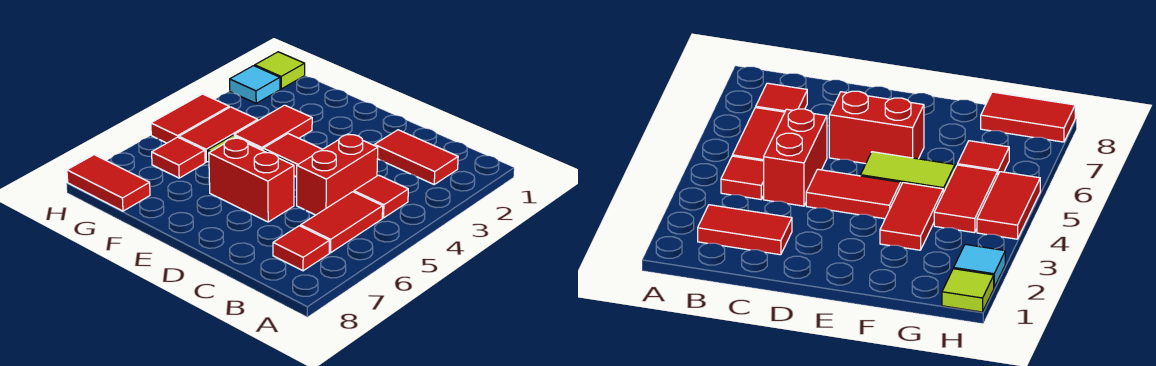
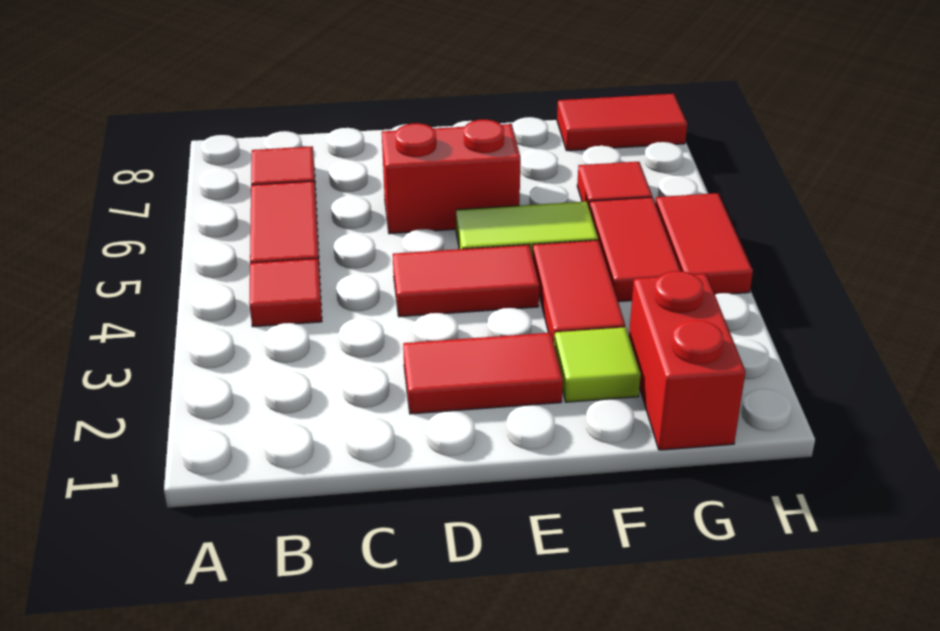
red 1x2 tile [374,130,458,184] -> red 1x2 tile moved to [403,333,563,414]
red 1x2 brick [297,134,378,215] -> red 1x2 brick moved to [629,271,746,450]
lime 1x1 tile [255,52,305,89] -> lime 1x1 tile moved to [554,327,641,402]
cyan 1x1 tile [230,66,280,103] -> none

